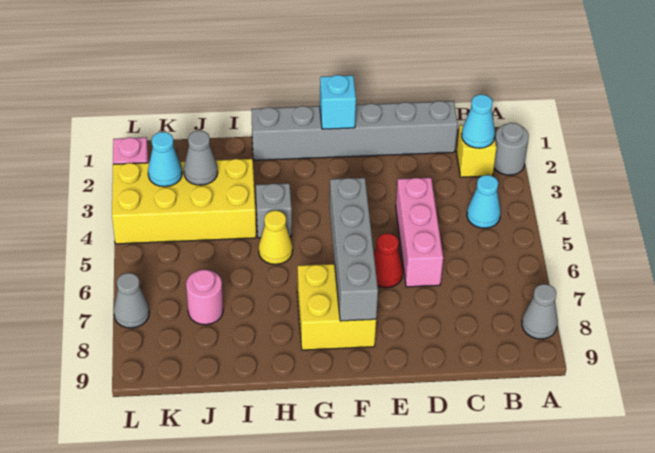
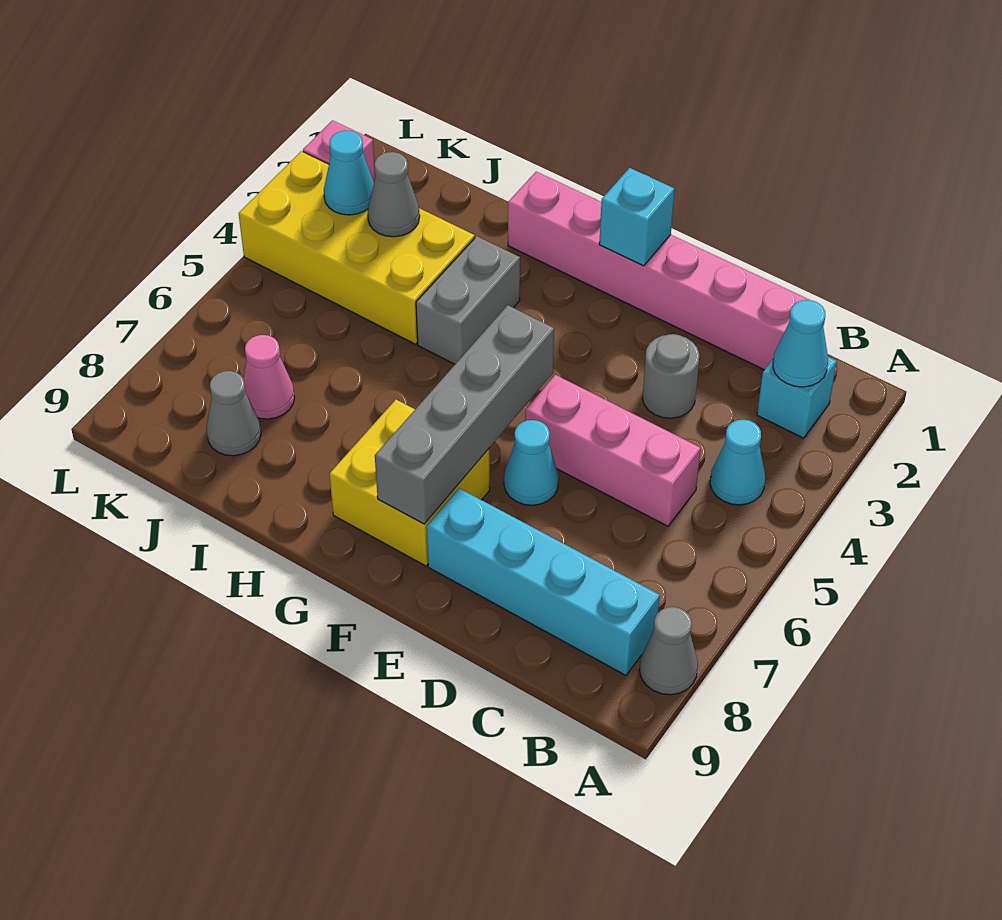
grey 1x1 round brick [494,123,529,175] -> grey 1x1 round brick moved to [642,334,699,418]
yellow 1x1 brick [457,125,497,177] -> cyan 1x1 brick [757,357,837,438]
none -> cyan 1x4 brick [427,488,660,675]
grey 1x6 brick [251,101,458,160] -> pink 1x6 brick [508,172,809,370]
pink 1x3 brick [396,178,443,287] -> pink 1x3 brick turned to [525,375,701,526]
red 1x1 cone [374,233,403,288] -> cyan 1x1 cone [504,420,559,505]
grey 1x1 brick [256,183,292,238] -> grey 1x2 brick [416,236,520,364]
yellow 1x1 cone [259,210,293,264] -> none
pink 1x1 round brick [186,270,223,325] -> pink 1x1 cone [243,335,295,419]
grey 1x1 cone [114,273,149,328] -> grey 1x1 cone moved to [206,371,261,456]

